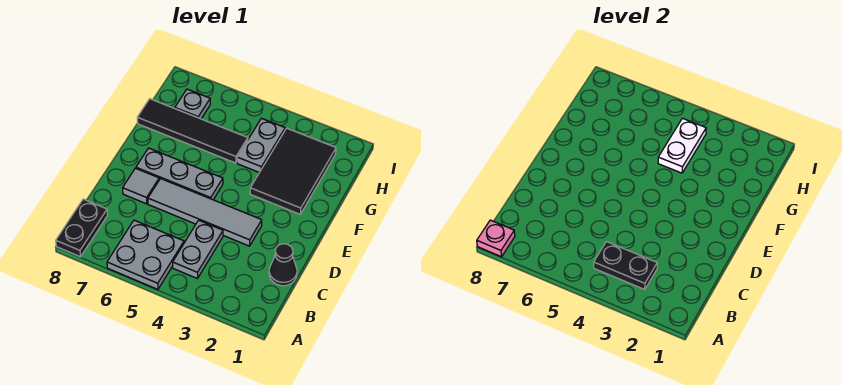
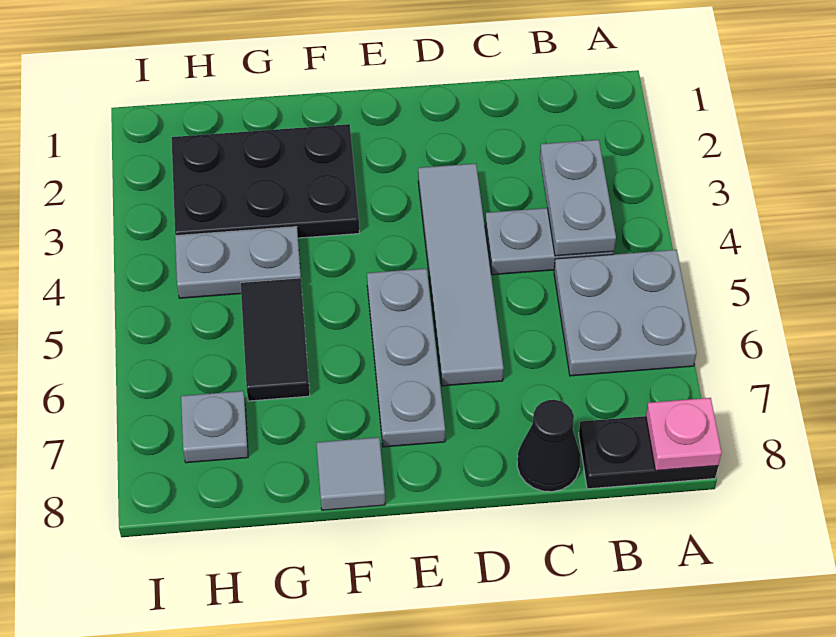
black 1x2 plate [594,242,657,289] -> grey 1x2 plate [540,140,616,256]
black 1x1 cone [269,244,297,286] -> black 1x1 cone moved to [517,400,581,492]
grey 1x1 tile [123,168,159,204] -> grey 1x1 tile moved to [317,437,385,510]
black 2x3 tile [250,128,336,214] -> black 2x3 plate [172,124,359,238]
white 1x2 plate [658,118,706,173] -> none
black 1x4 tile [137,99,248,163] -> black 1x2 tile [241,278,310,401]

